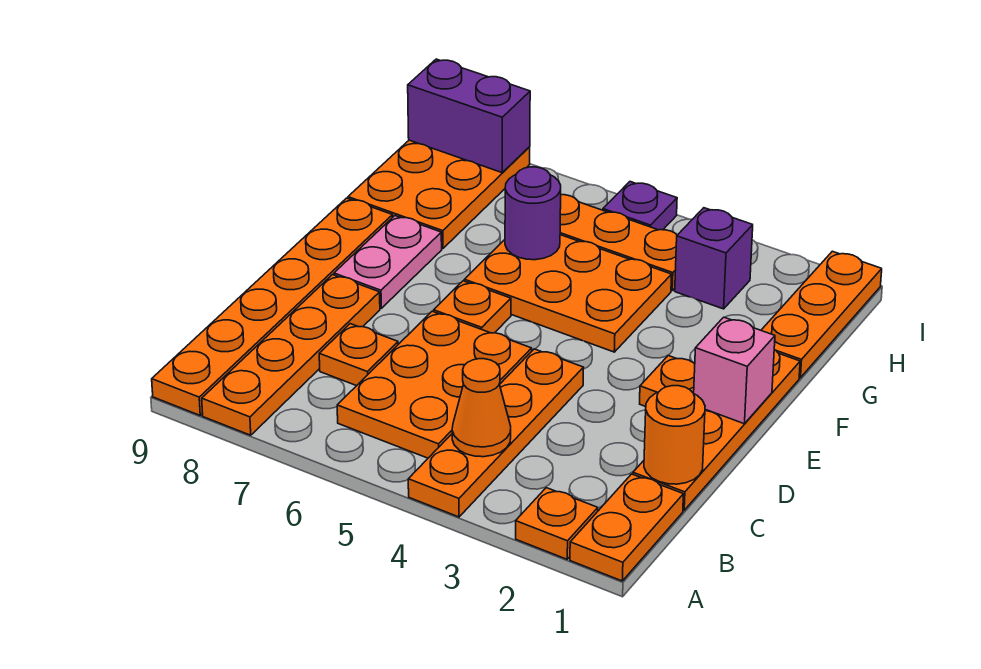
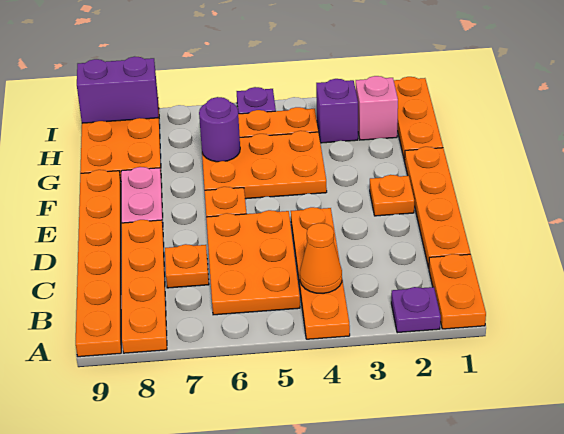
orange 1x1 plate [516,488,598,559] -> purple 1x1 plate [391,287,441,333]
orange 1x1 round brick [644,386,705,484] -> none
pink 1x1 brick [694,317,775,424] -> pink 1x1 brick moved to [356,76,398,140]

